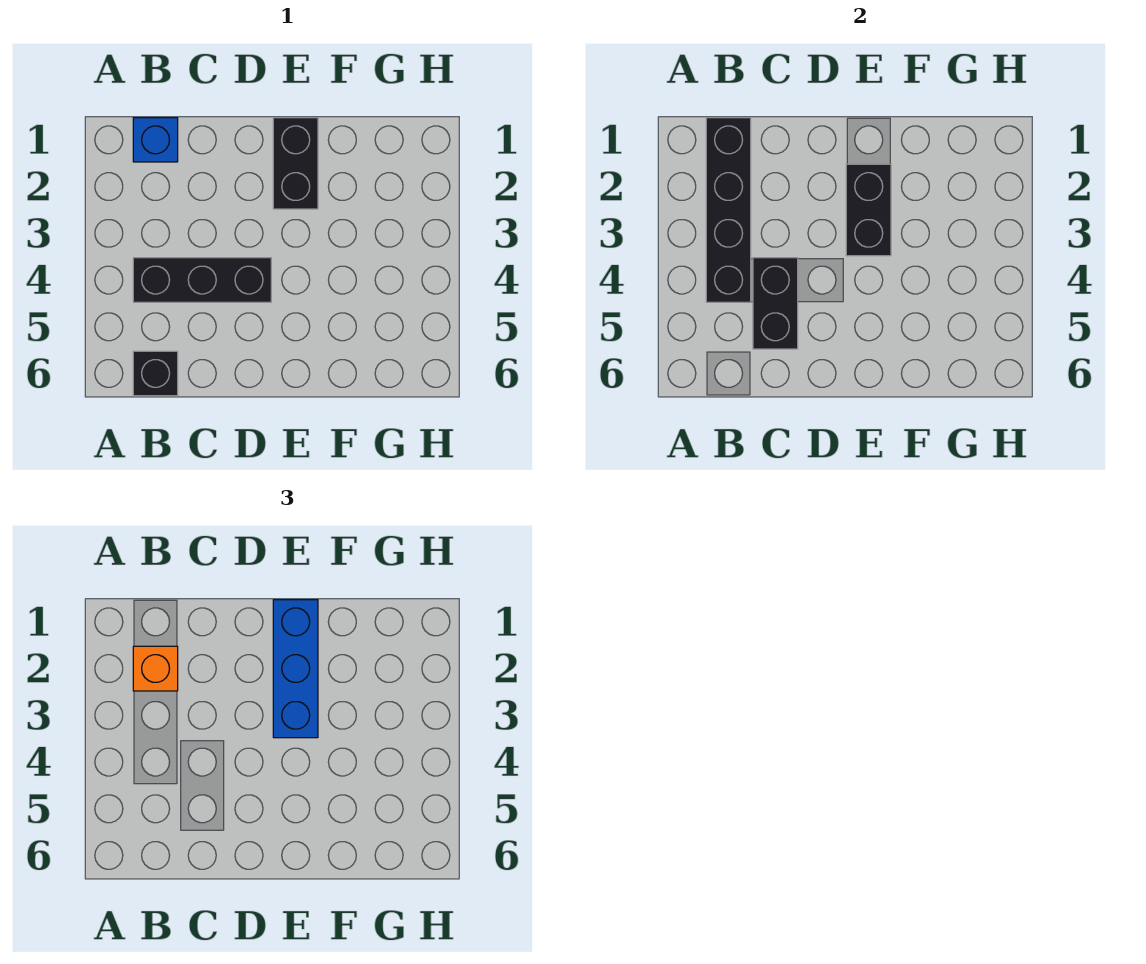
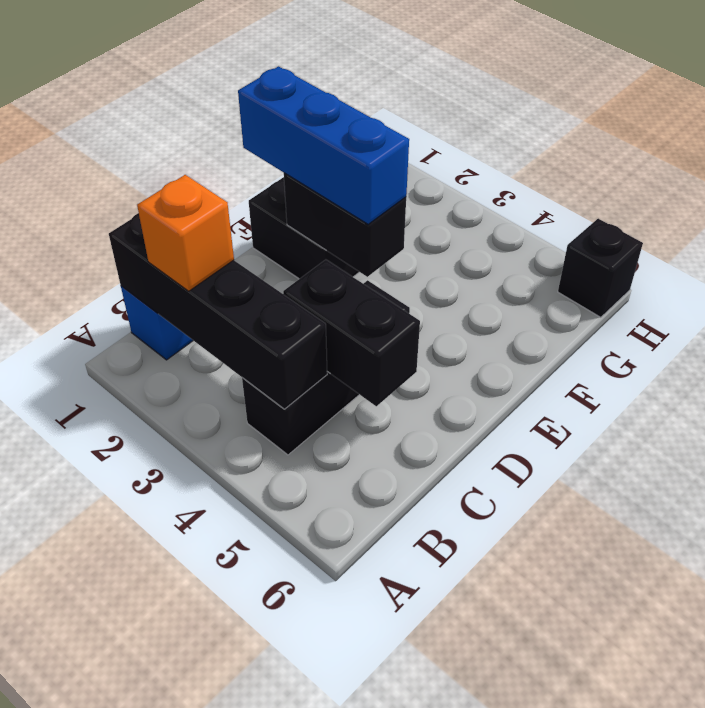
black 1x1 brick [133,351,178,396] -> black 1x1 brick moved to [558,219,643,317]

